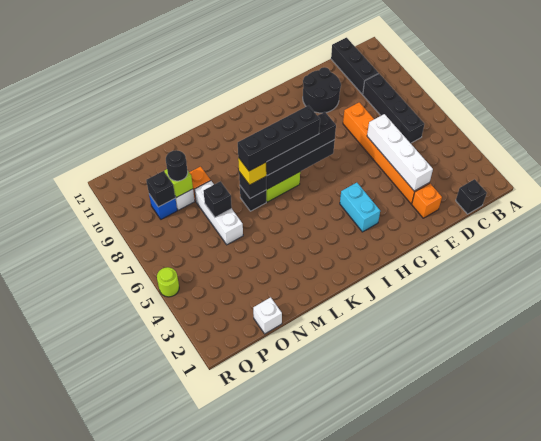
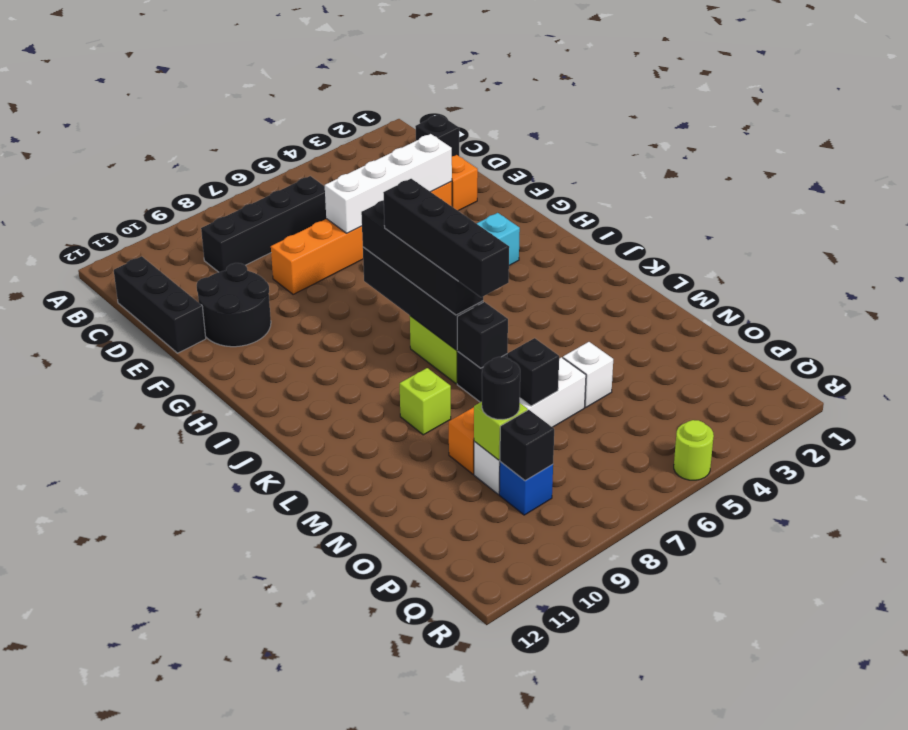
black 1x3 brick [331,38,379,94] -> black 1x3 brick turned to [114,256,206,353]
yellow 1x1 brick [238,158,266,185] -> none
none -> lime 1x1 brick [400,368,451,435]
white 1x1 brick [253,297,282,334] -> white 1x1 brick moved to [563,342,613,407]

